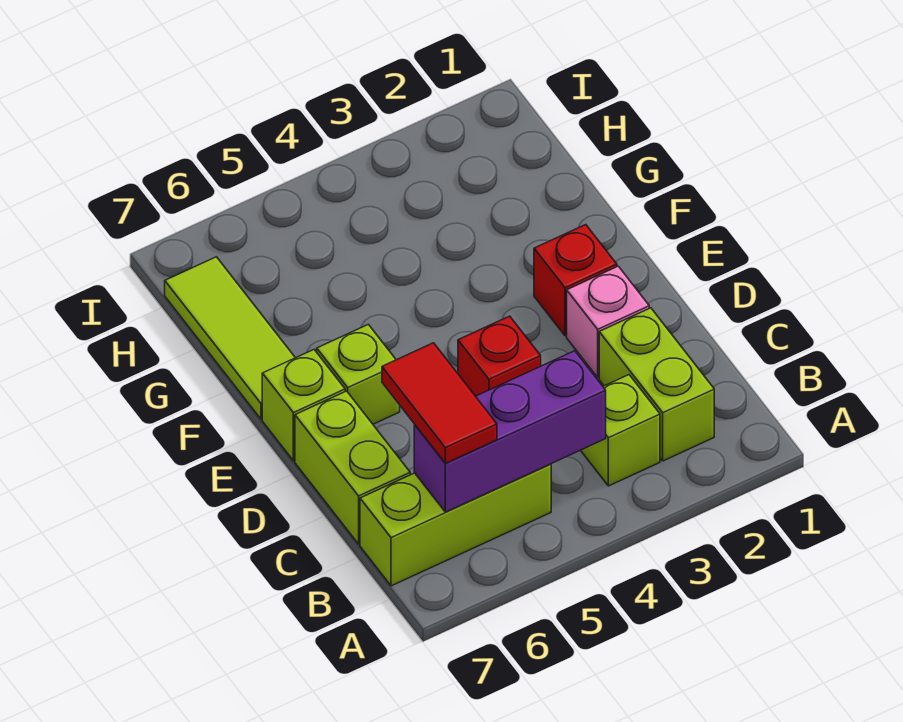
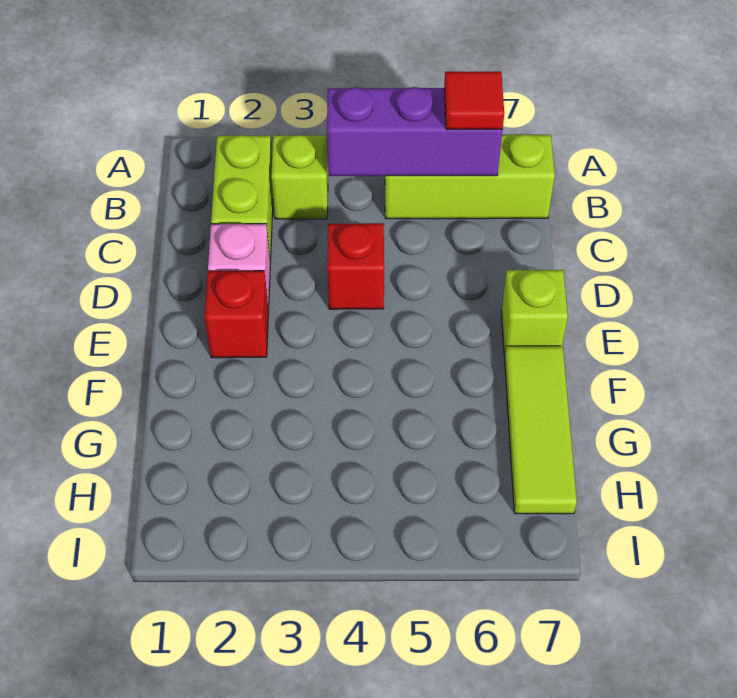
red 1x2 tile [382,343,497,463] -> red 1x1 tile [444,71,504,129]
lime 1x2 brick [295,391,410,544] -> none
lime 1x1 brick [317,324,400,424] -> none

